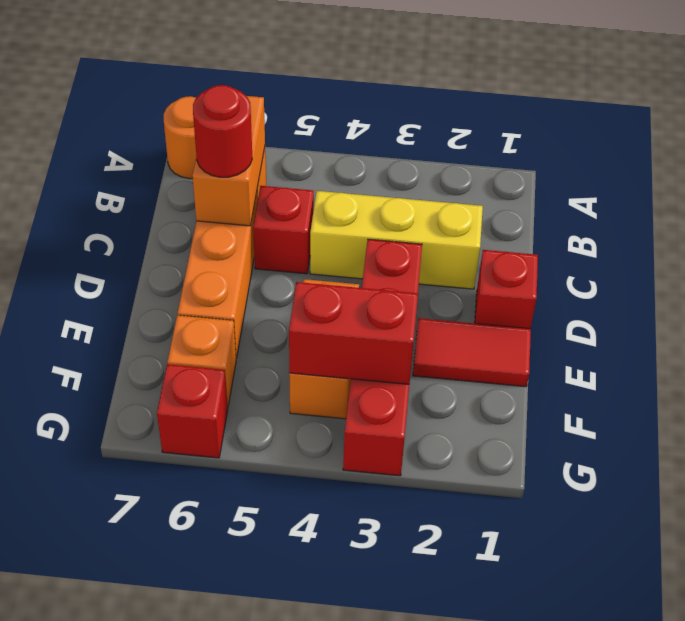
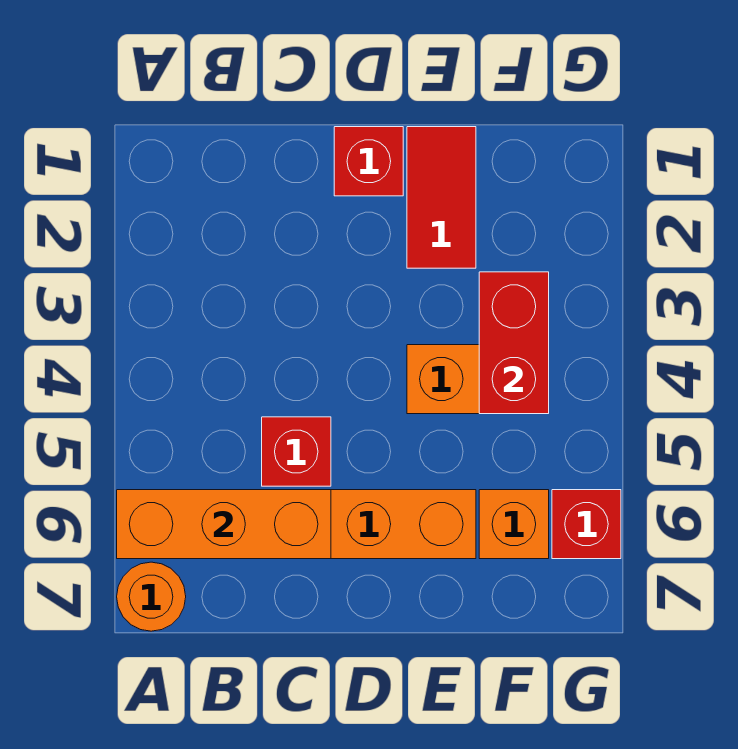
orange 1x2 brick [192,96,265,226] -> orange 1x3 brick [117,490,331,559]
yellow 1x3 brick [310,191,483,289] -> none
red 1x1 round brick [193,85,252,177] -> none
red 1x4 brick [343,239,422,476] -> none

